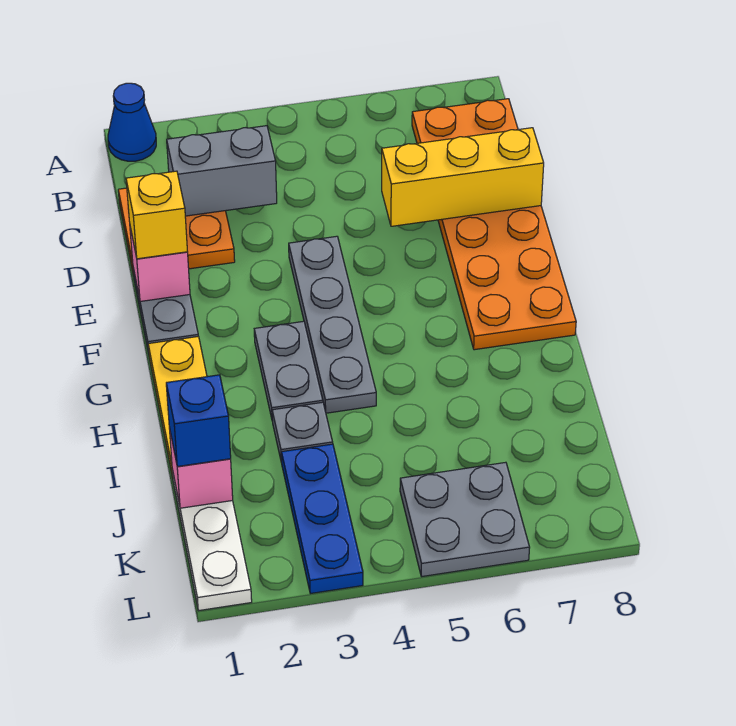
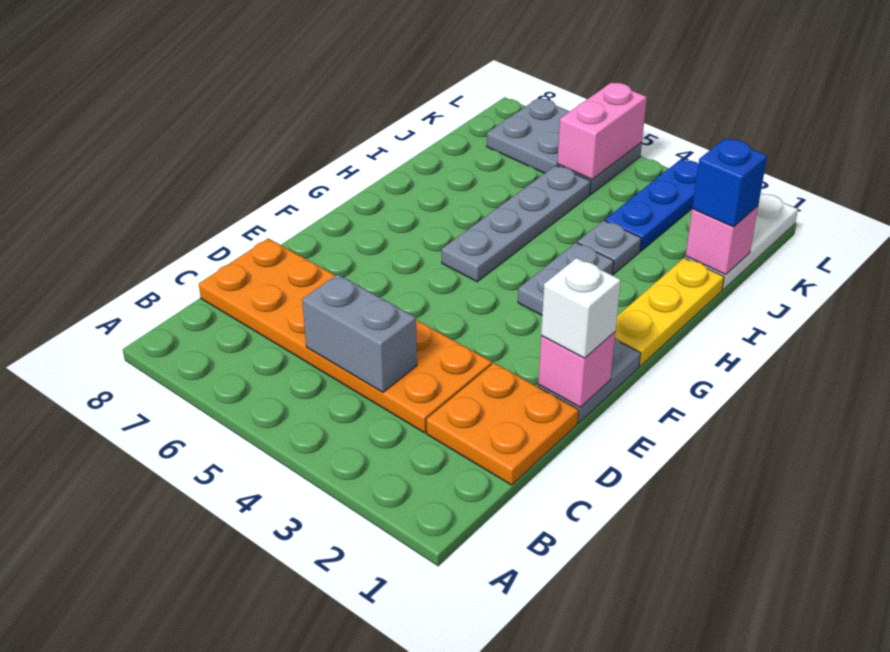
blue 1x1 cone [108,83,156,161] -> none
orange 2x6 plate [412,99,576,350] -> orange 2x6 plate turned to [199,238,492,433]
grey 1x2 brick [167,126,277,216] -> grey 1x2 brick moved to [302,274,417,393]
yellow 1x3 brick [382,128,544,226] -> none
yellow 1x1 brick [126,171,187,259] -> white 1x1 brick [541,258,621,358]
grey 1x4 plate [289,236,376,413] -> grey 1x4 plate moved to [442,166,591,282]
grey 2x2 plate [400,462,530,577] -> grey 2x3 plate [487,98,642,194]
none -> pink 1x2 brick [557,82,647,179]

